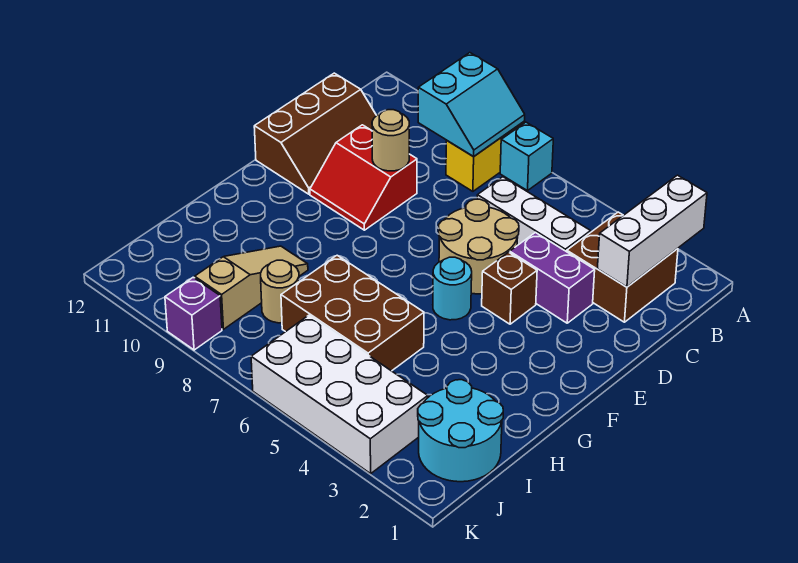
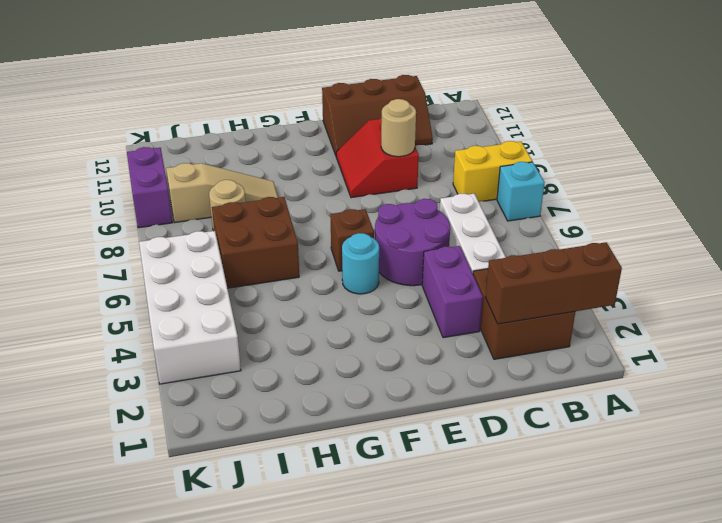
white 1x3 brick [597,175,707,287] -> brown 1x3 brick [485,242,622,324]
cyan 2x2 slope [418,53,525,157] -> none
tan 2x2 round brick [439,199,519,294] -> purple 2x2 round brick [375,199,450,286]
brown 1x1 brick [482,252,537,324] -> brown 1x1 brick moved to [330,209,374,271]
brown 2x3 brick [281,255,424,371] -> brown 2x2 brick [212,197,299,288]
cyan 2x2 round brick [418,380,503,482] -> none
purple 1x1 brick [165,277,222,350] -> purple 1x2 brick [127,147,173,228]

